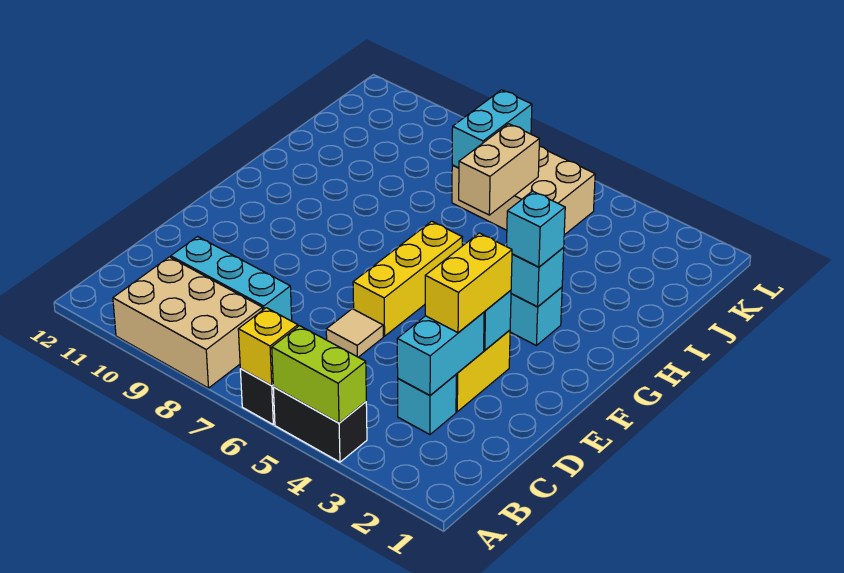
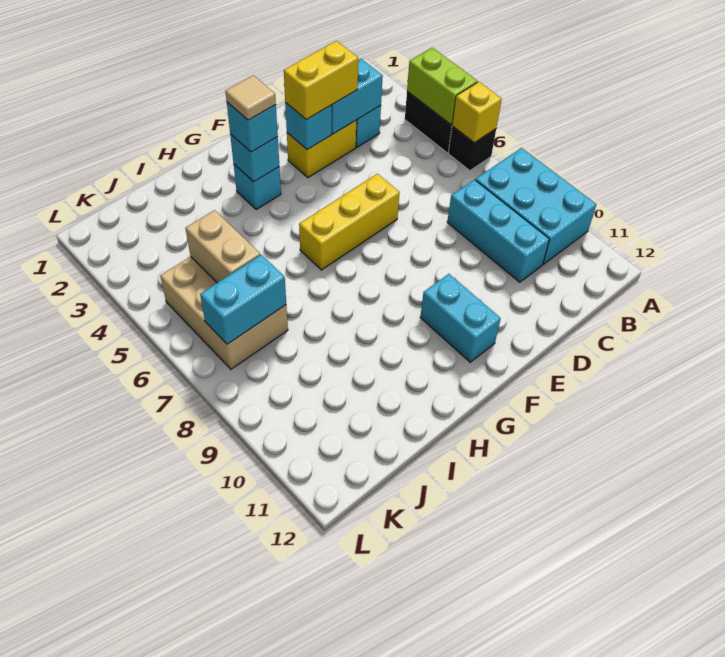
tan 2x3 brick [113,257,263,388] -> cyan 2x3 brick [475,148,596,264]
tan 1x1 tile [326,309,383,357] -> tan 1x1 tile moved to [225,75,276,120]
none -> cyan 1x2 brick [420,274,501,362]
tan 1x2 brick [459,124,539,215] -> tan 1x2 brick turned to [186,210,260,283]

